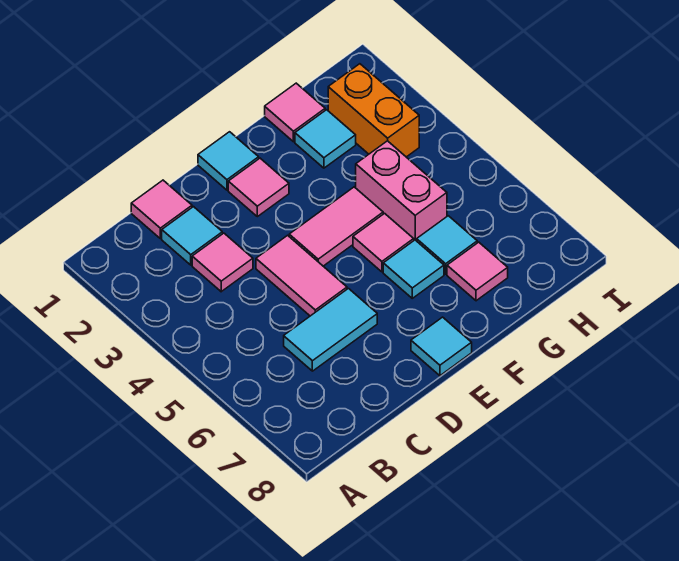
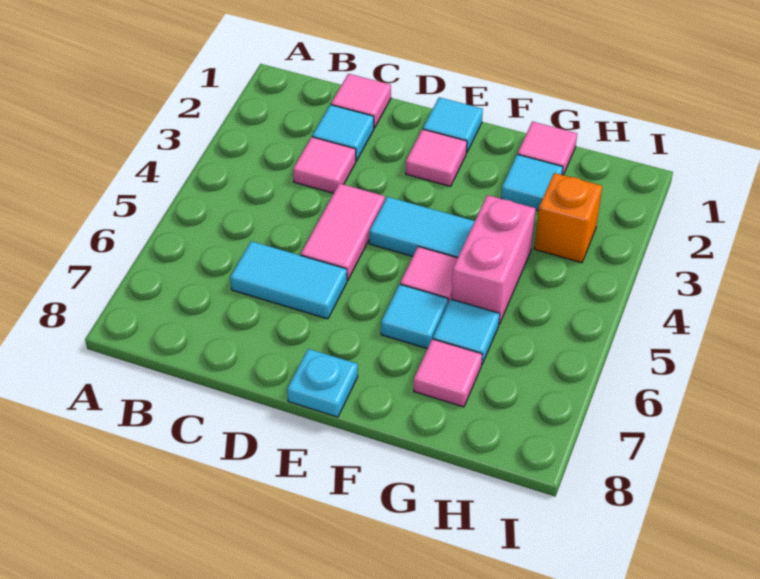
pink 1x2 tile [289,187,383,266] -> cyan 1x2 tile [369,197,475,258]
cyan 1x1 tile [411,317,472,376] -> cyan 1x1 plate [287,349,358,417]
orange 1x2 brick [328,64,419,157] -> orange 1x1 brick [534,173,602,263]

